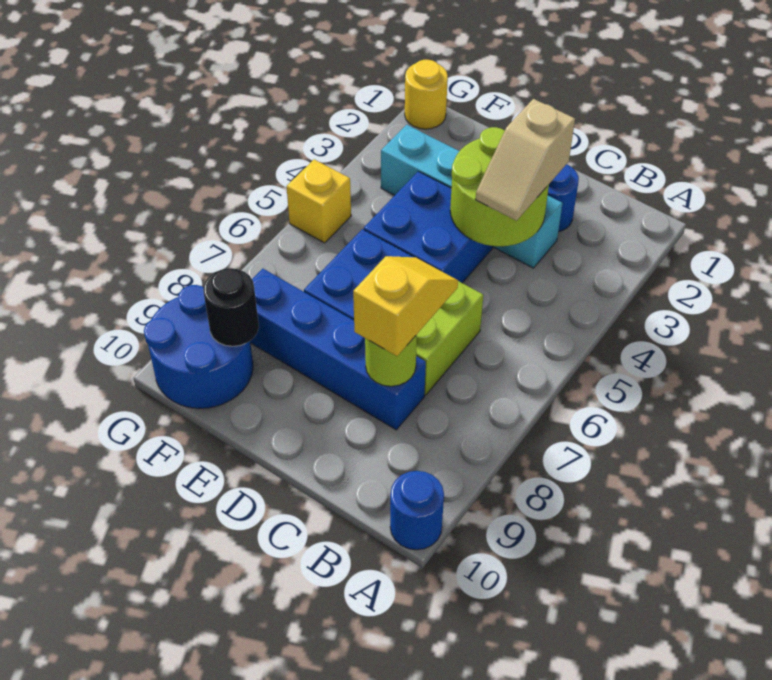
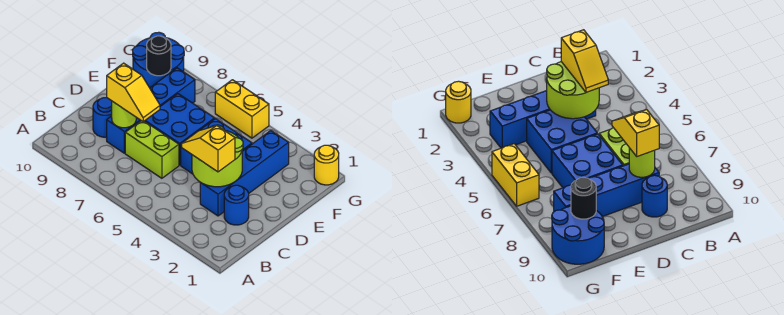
blue 1x1 round brick [390,471,444,550] -> blue 1x1 round brick moved to [93,98,112,137]
cyan 1x4 brick [381,125,563,268] -> blue 1x4 brick [200,131,289,216]
tan 1x2 slope [476,99,575,221] -> yellow 1x2 slope [182,126,235,172]
yellow 1x1 brick [287,159,351,243] -> yellow 1x2 brick [215,80,269,138]

